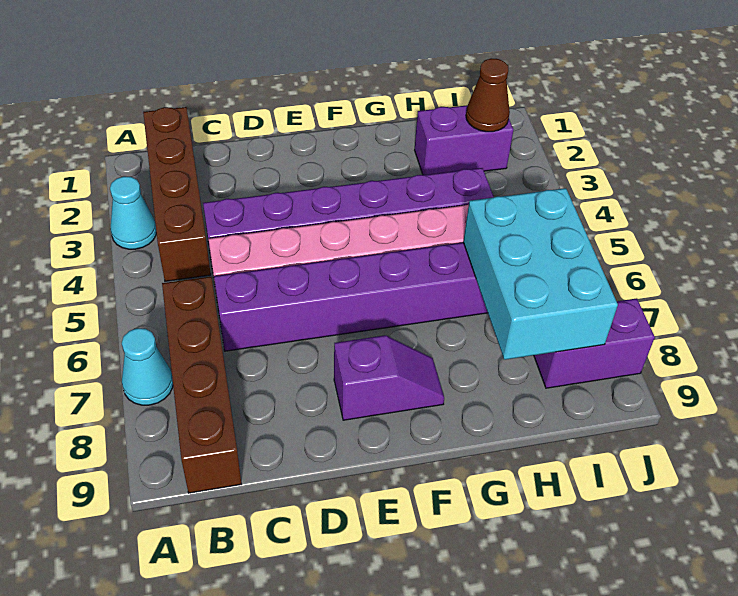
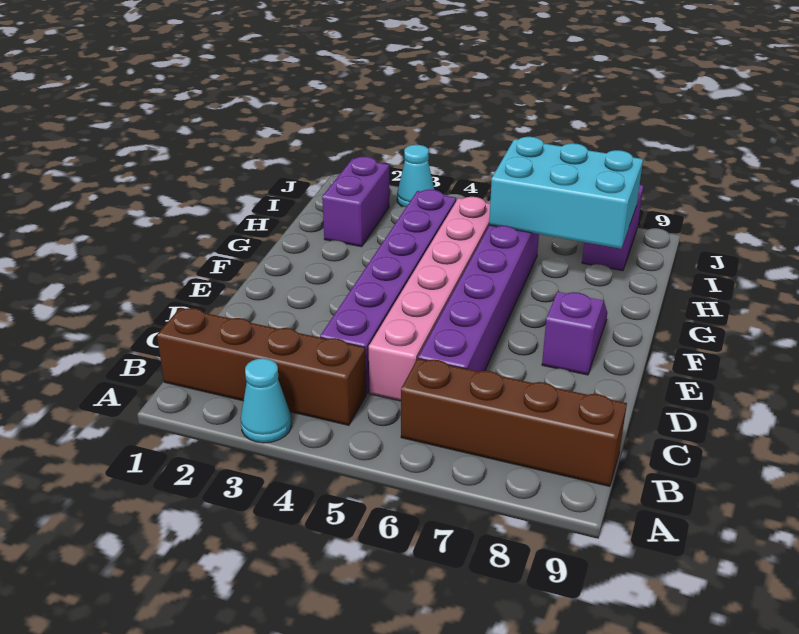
cyan 1x1 cone [122,328,173,405] -> cyan 1x1 cone moved to [397,145,434,207]
brown 1x1 cone [466,58,510,132] -> none

